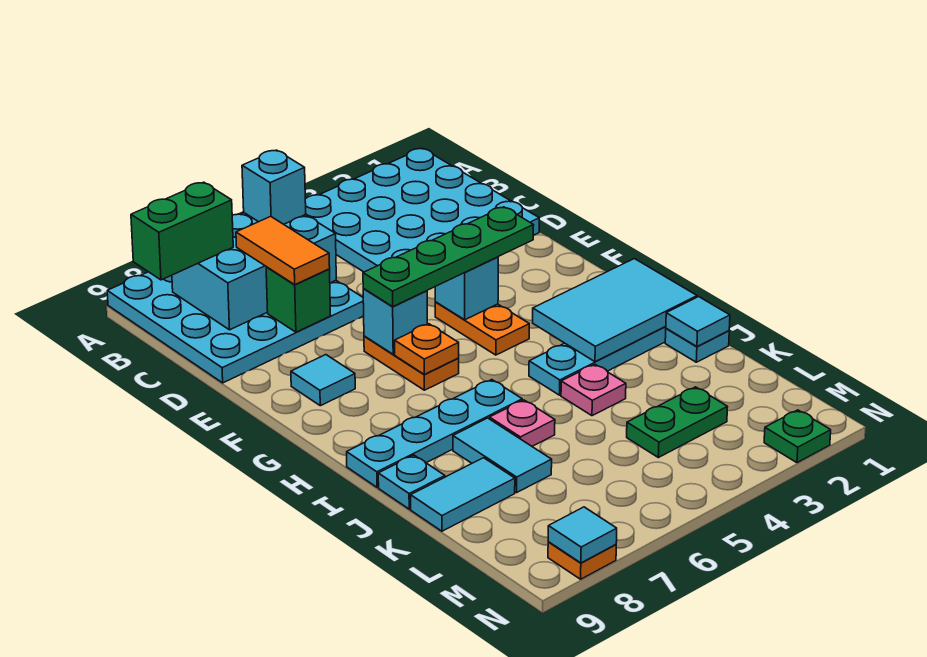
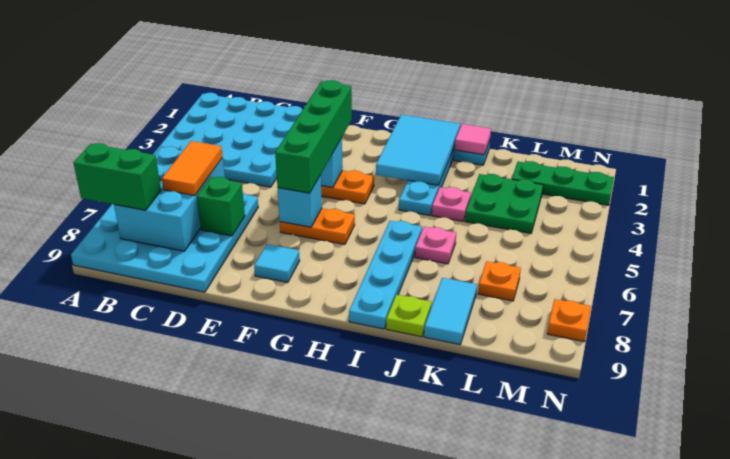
cyan 1x1 brick [242,150,306,224] -> none
green 1x2 brick [131,182,233,280] -> green 1x2 brick turned to [74,143,161,210]
orange 1x2 tile [236,216,330,285] -> orange 1x2 tile turned to [162,141,223,195]
green 1x4 plate [363,207,534,306] -> green 1x4 brick [275,80,352,193]
orange 1x1 plate [395,324,459,374] -> orange 1x1 plate moved to [478,261,521,301]
cyan 1x1 tile [666,297,730,347] -> pink 1x1 tile [455,124,491,155]
cyan 1x2 tile [453,418,552,493] -> none
cyan 1x1 plate [378,455,445,509] -> lime 1x1 plate [386,295,431,337]
green 1x2 plate [627,387,727,458] -> green 2x2 plate [465,174,543,233]
green 1x1 plate [764,410,831,463] -> green 1x3 plate [512,161,614,205]
cyan 1x1 tile [548,507,617,563] -> none

